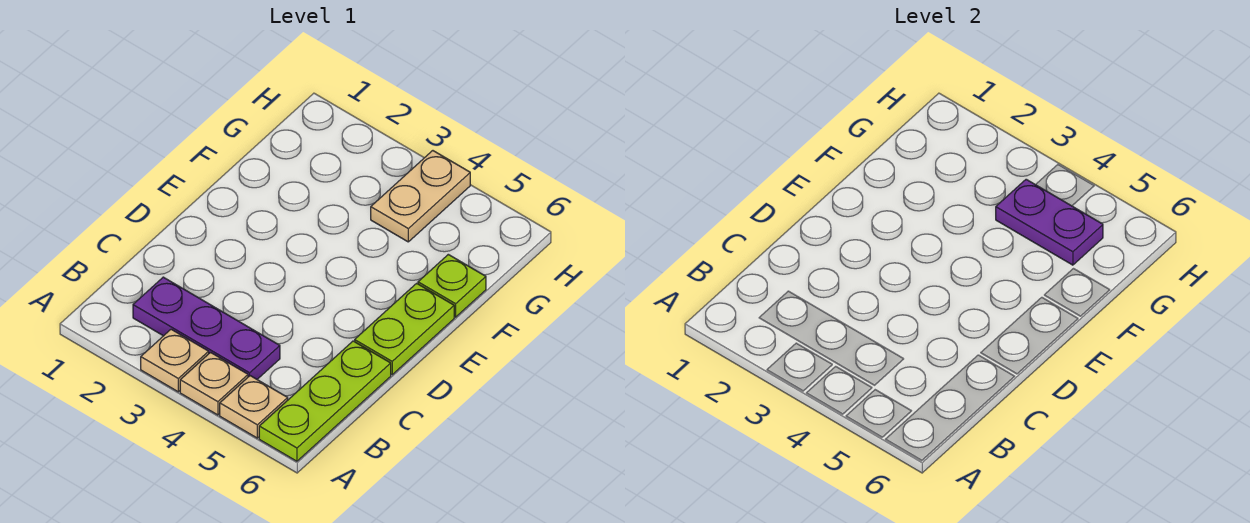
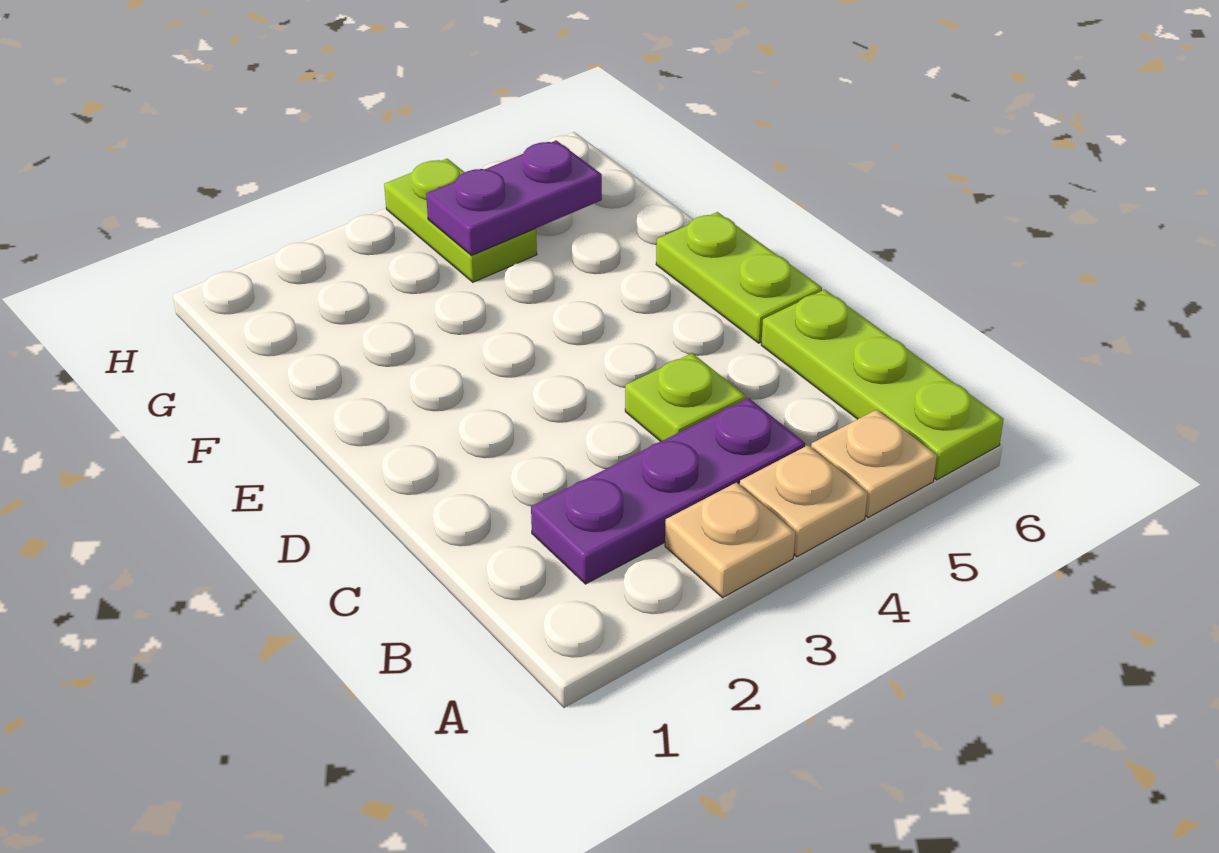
lime 1x1 plate [418,254,486,317] -> lime 1x1 plate moved to [625,353,746,442]
tan 1x2 plate [371,151,470,242] -> lime 1x2 plate [384,159,537,282]

